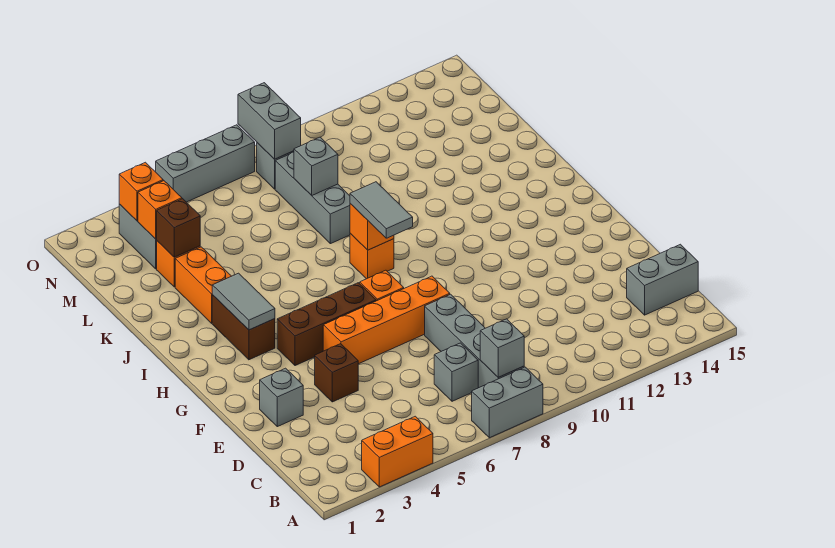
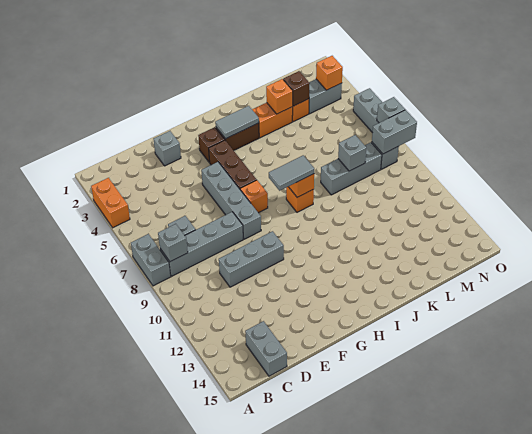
none -> grey 1x3 brick [219,231,284,287]
brown 1x1 brick [315,344,358,402] -> brown 1x1 brick moved to [198,127,224,162]
orange 1x4 brick [323,276,450,364] -> grey 1x4 brick [201,162,261,239]
orange 1x1 brick [138,181,182,239] -> orange 1x1 brick moved to [266,79,293,114]
none -> grey 1x1 brick [377,97,405,123]

